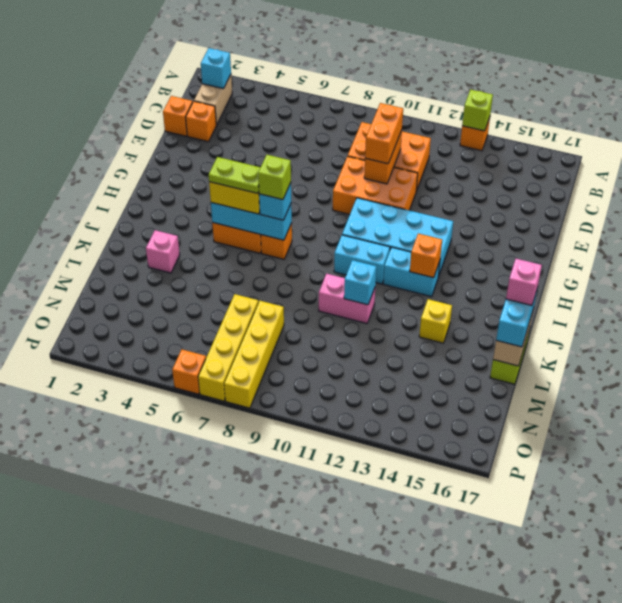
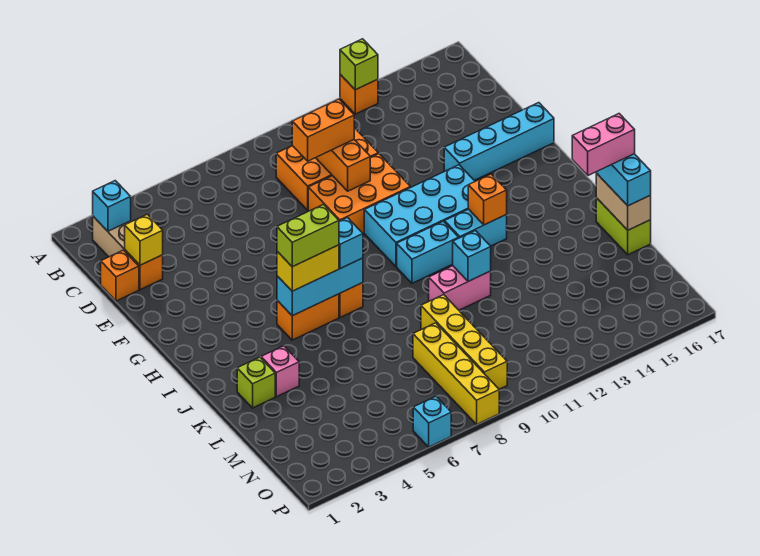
orange 1x2 brick [365,103,403,164] -> orange 1x2 brick turned to [292,99,354,161]
none -> cyan 1x4 brick [444,103,554,180]
lime 1x2 plate [209,157,260,193] -> lime 1x2 brick [277,204,339,267]
lime 1x1 brick [258,155,291,200] -> lime 1x1 brick moved to [237,357,275,408]
yellow 1x1 brick [419,299,452,343] -> yellow 1x1 brick moved to [125,214,163,265]
pink 1x1 brick [506,259,542,305] -> pink 1x2 brick [572,114,635,175]
yellow 1x4 brick [198,294,258,401] -> yellow 1x4 brick moved to [421,295,507,389]
orange 1x1 brick [172,350,206,394] -> cyan 1x1 brick [413,396,451,447]

